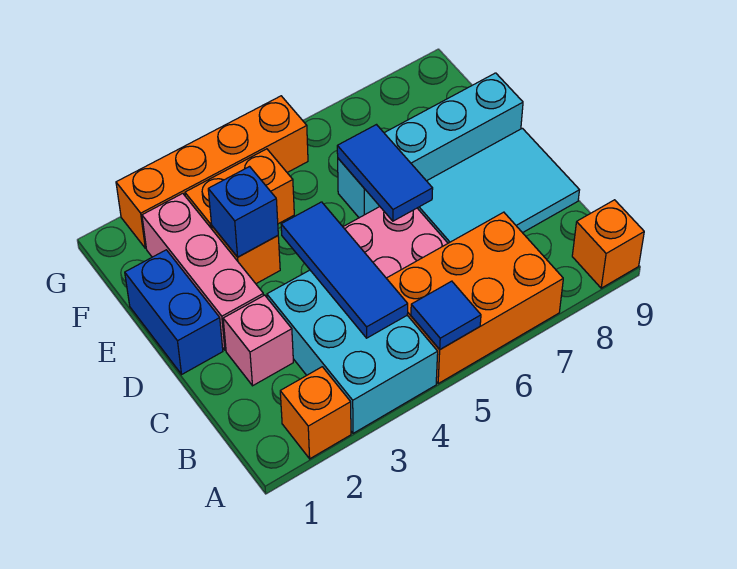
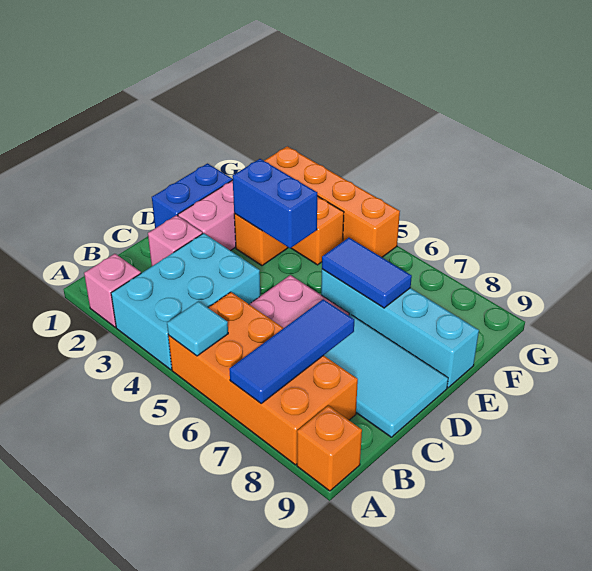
orange 1x1 brick [280,367,351,459] -> pink 1x1 brick [84,254,141,327]
orange 2x3 brick [386,212,563,383] -> orange 2x4 brick [168,292,358,465]
blue 1x1 tile [411,281,481,349] -> cyan 1x1 tile [167,301,228,356]
blue 1x3 tile [281,202,408,338] -> blue 1x3 tile moved to [229,299,354,403]
blue 1x2 tile [337,125,433,221] -> blue 1x2 tile turned to [322,238,412,308]
blue 1x1 brick [208,167,278,257] -> blue 1x2 brick [232,159,317,248]

